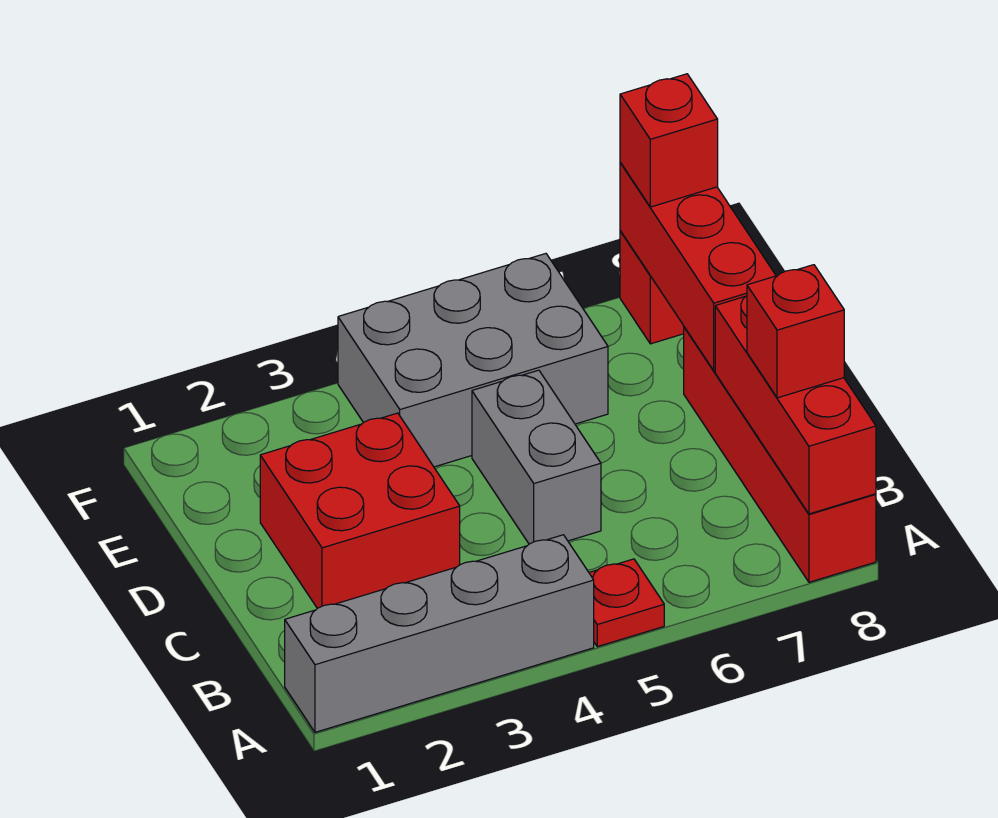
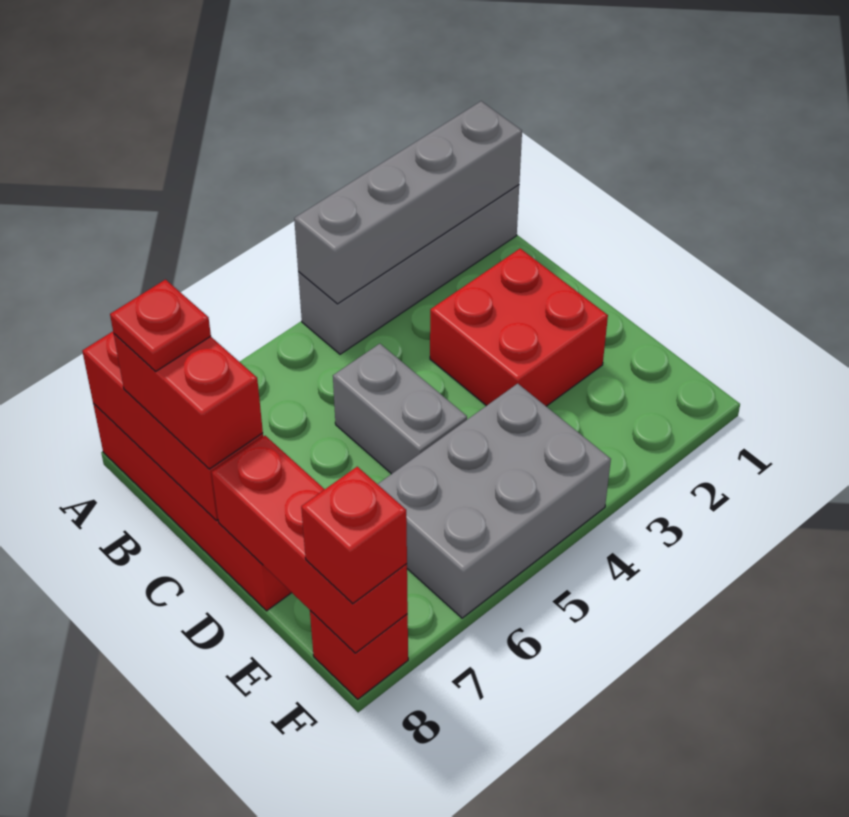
none -> grey 1x4 brick [294,101,522,304]
red 1x1 plate [589,559,664,647] -> red 1x1 plate moved to [110,280,211,372]
red 1x1 brick [747,265,844,398] -> red 1x2 brick [114,334,263,469]

